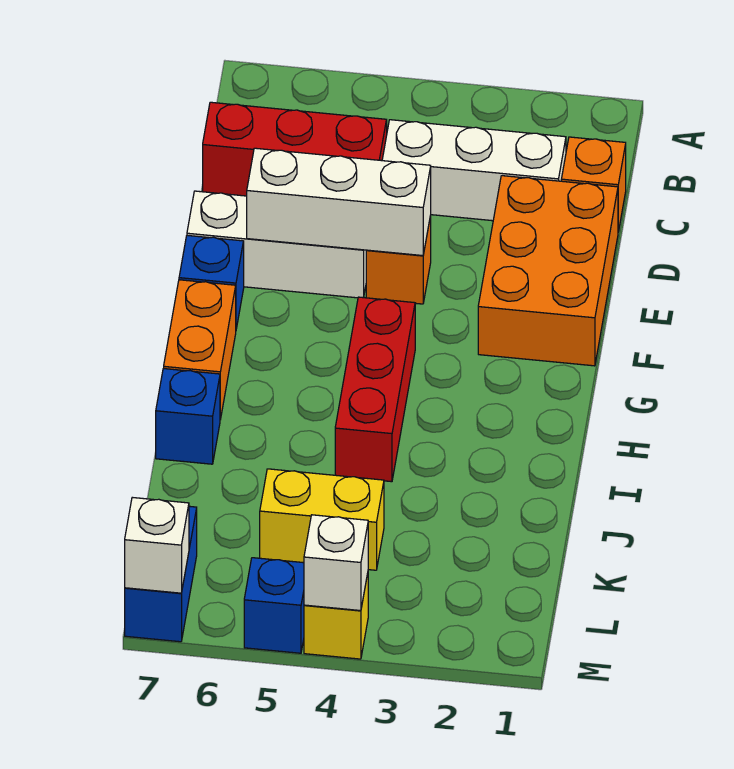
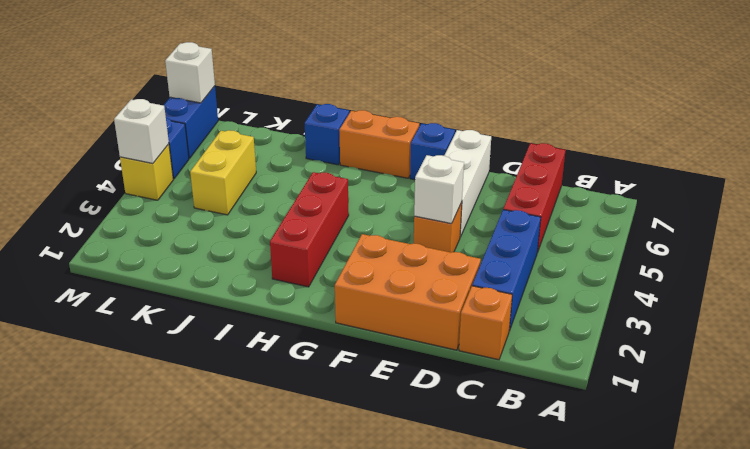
white 1x3 brick [382,120,566,221] -> blue 1x3 brick [472,210,541,331]
white 1x3 brick [247,148,431,256] -> white 1x1 brick [414,155,464,224]
red 1x3 brick [335,297,415,482] -> red 1x3 brick turned to [270,172,349,287]
blue 1x2 brick [125,506,197,642] -> blue 1x2 brick turned to [163,86,218,158]

